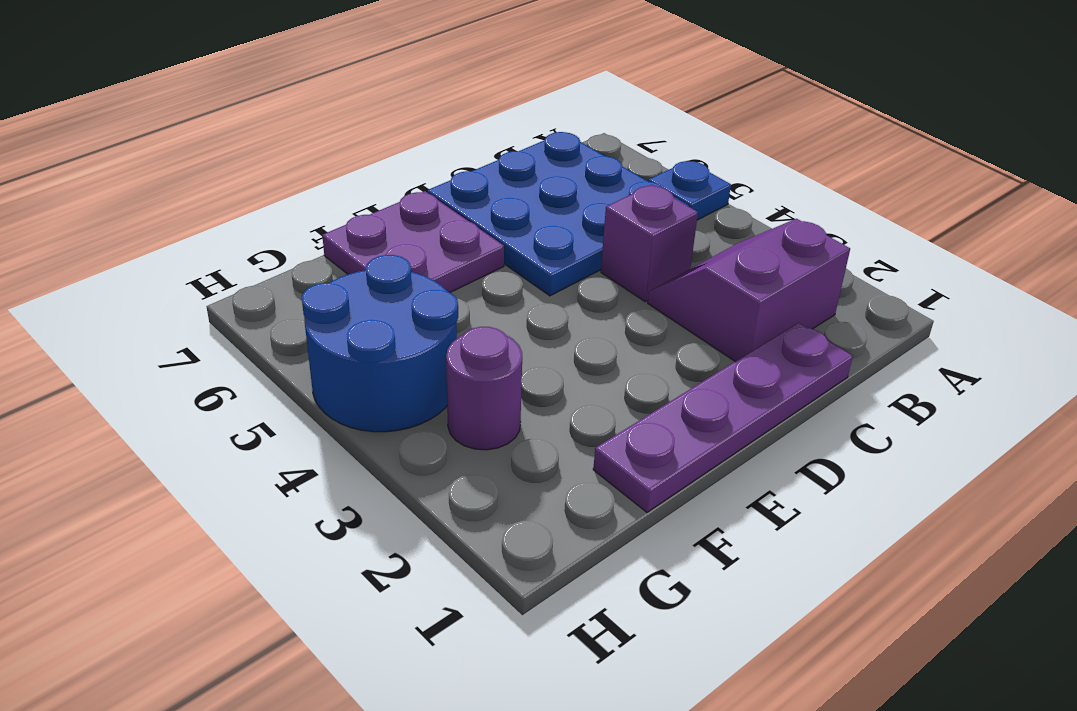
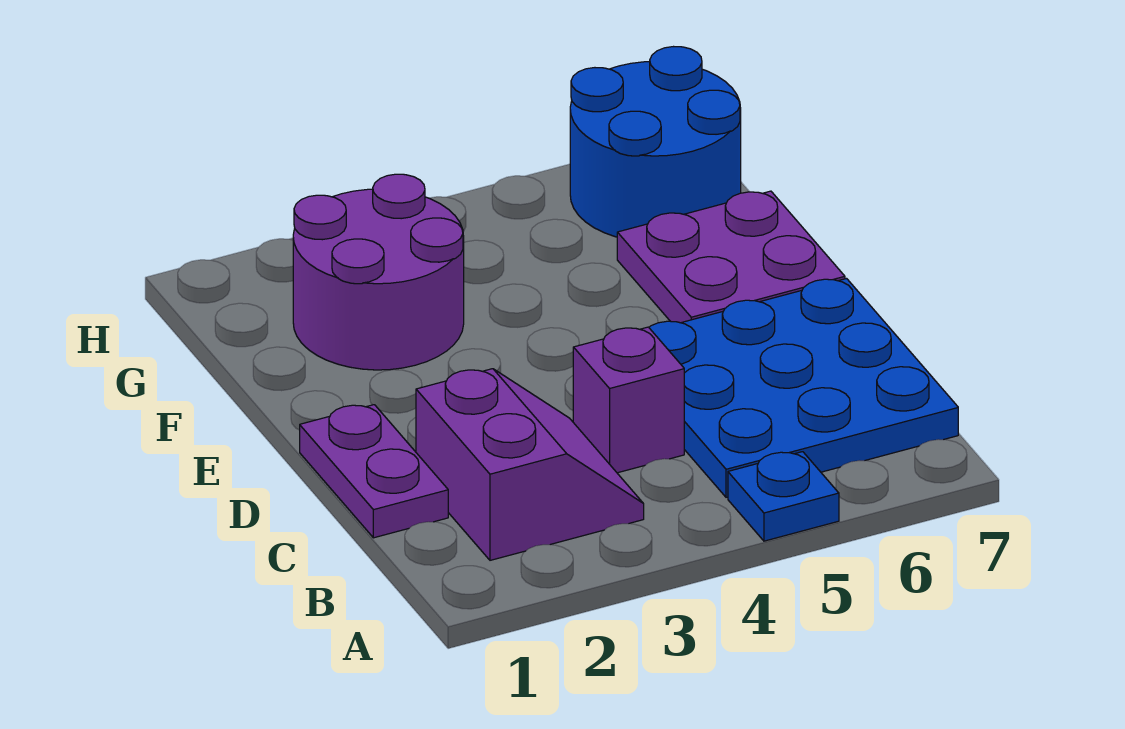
purple 1x4 plate [593,323,853,512] -> purple 1x2 plate [300,405,448,538]
purple 1x1 round brick [446,327,522,450] -> purple 2x2 round brick [293,174,464,370]
blue 2x2 round brick [302,255,458,432] -> blue 2x2 round brick moved to [570,47,741,237]

